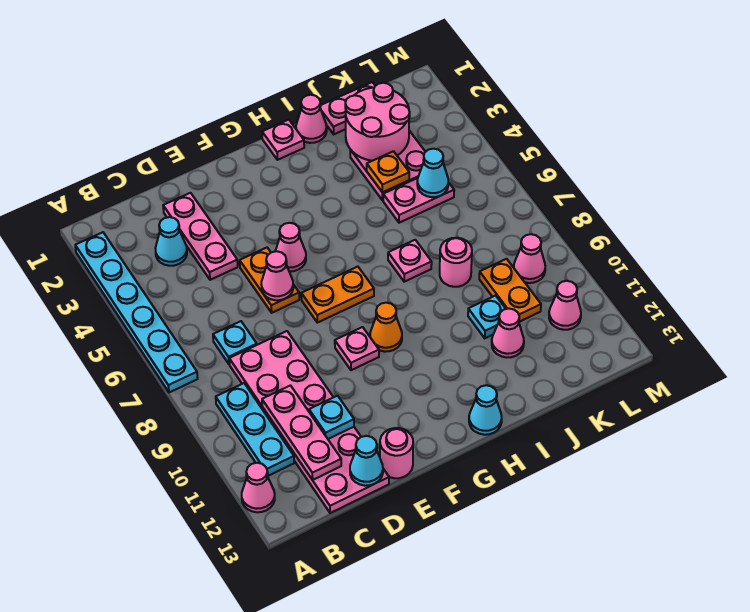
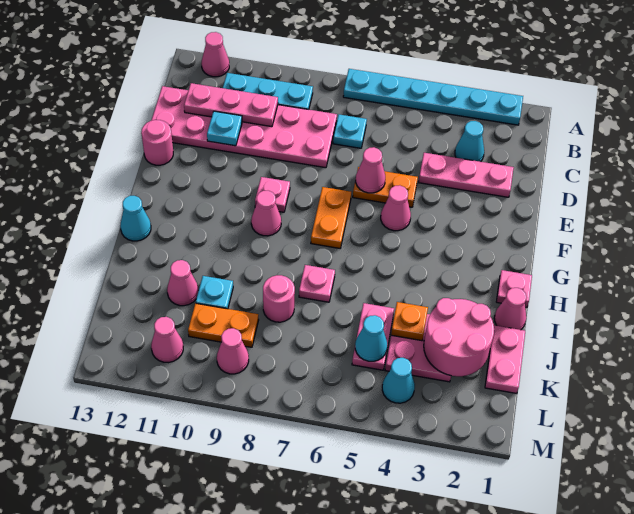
cyan 1x1 cone [350,436,383,486] -> cyan 1x1 cone moved to [382,358,415,403]
orange 1x1 cone [370,303,402,352] -> pink 1x1 cone [251,191,281,236]

